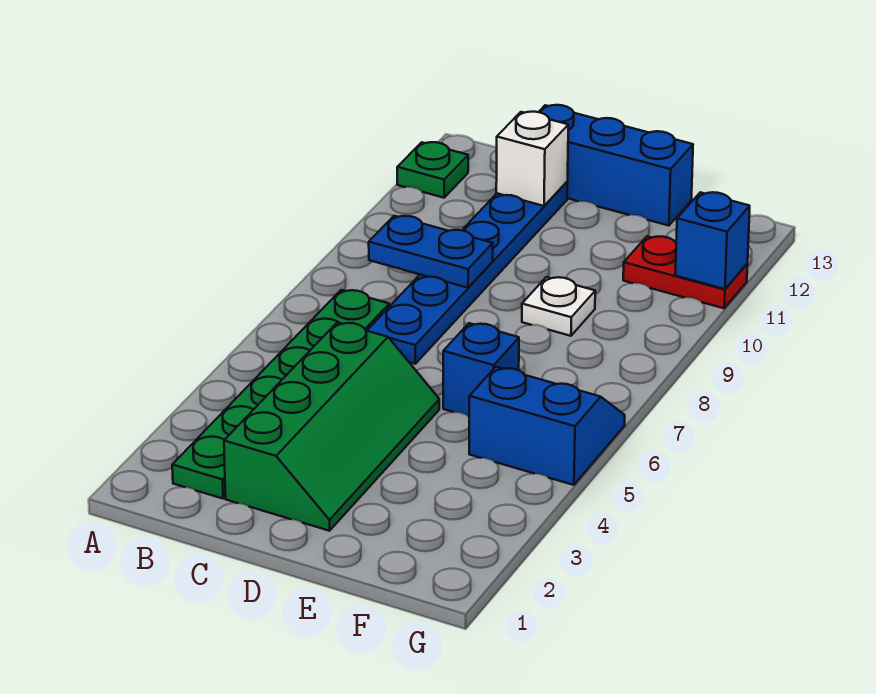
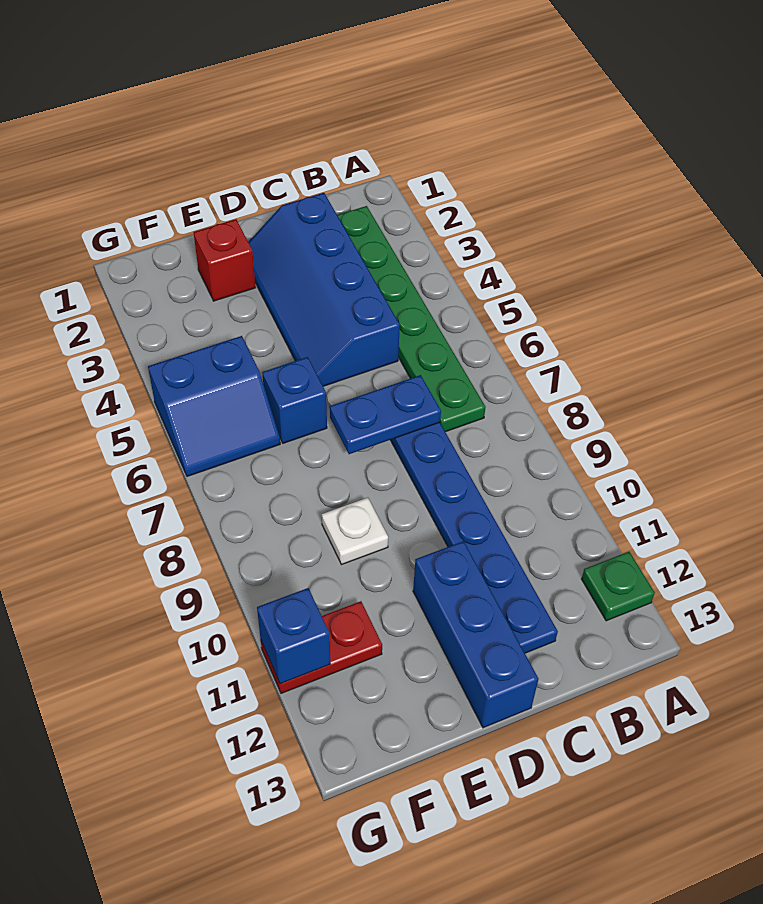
blue 1x2 plate [369,216,493,288] -> blue 1x2 plate moved to [330,375,441,454]
green 2x4 slope [224,322,439,531] -> blue 2x4 slope [248,193,400,386]
white 1x1 brick [496,112,568,206] -> none
blue 1x3 brick [539,105,693,226] -> blue 1x3 brick turned to [413,541,539,728]
none -> red 1x1 brick [194,219,255,301]

